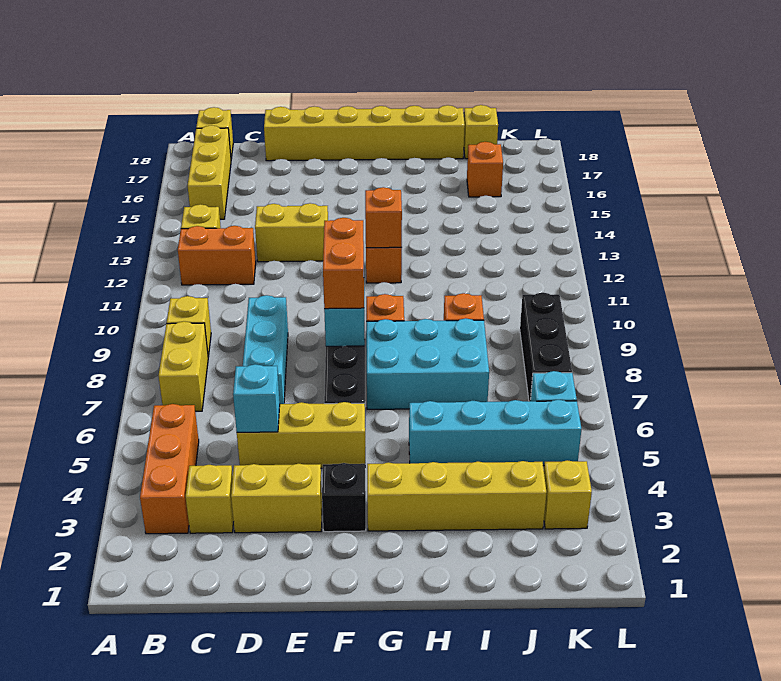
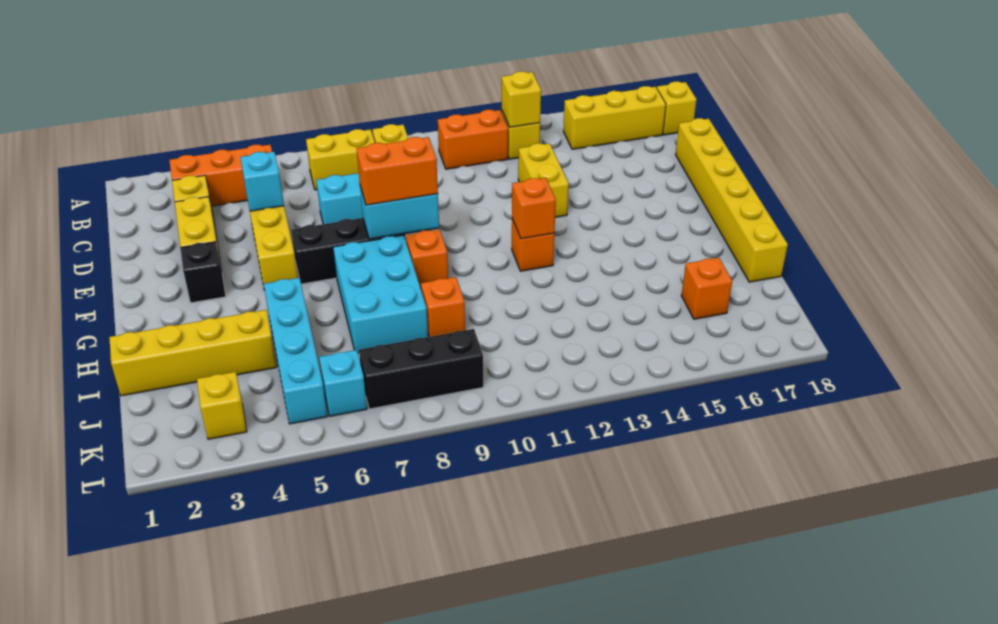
orange 1x2 brick [178,226,256,285] -> orange 1x2 brick turned to [438,110,508,169]
yellow 1x4 brick [367,461,547,531] -> yellow 1x4 brick turned to [109,310,277,396]
yellow 1x1 brick [464,105,498,159] -> yellow 1x1 brick moved to [502,72,541,127]

